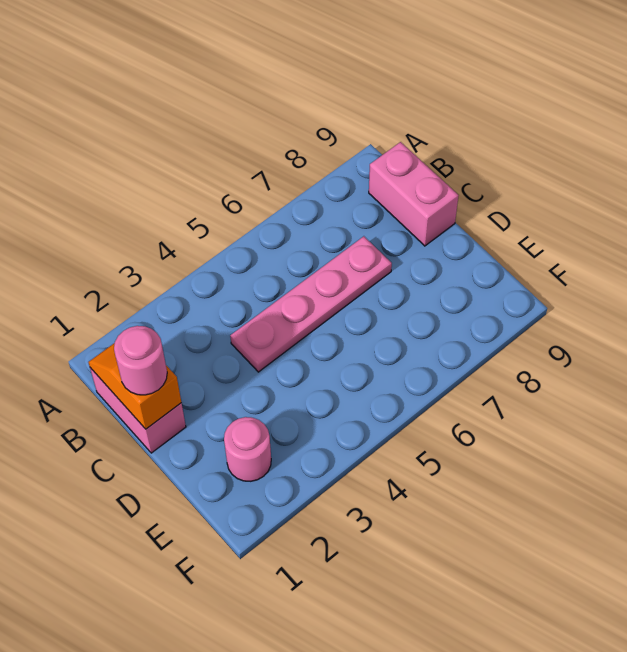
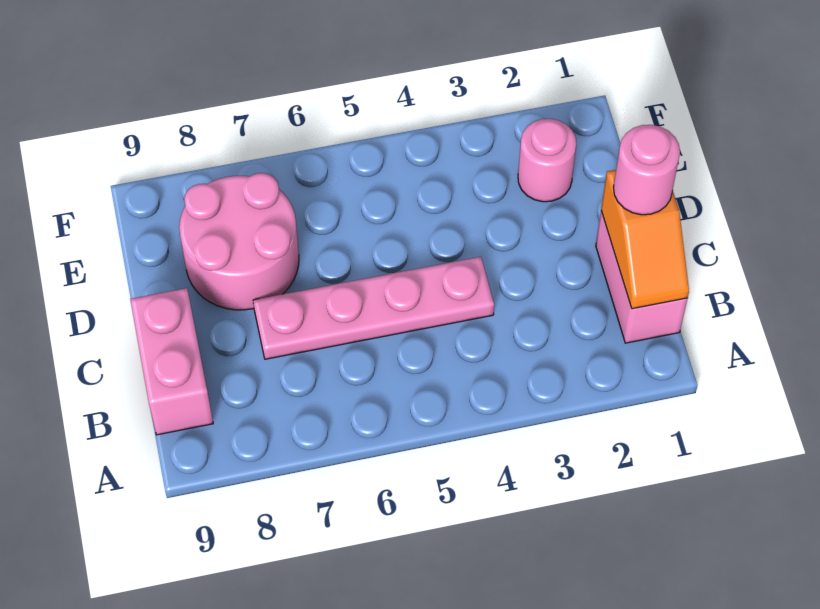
none -> pink 2x2 round brick [179,173,299,310]

